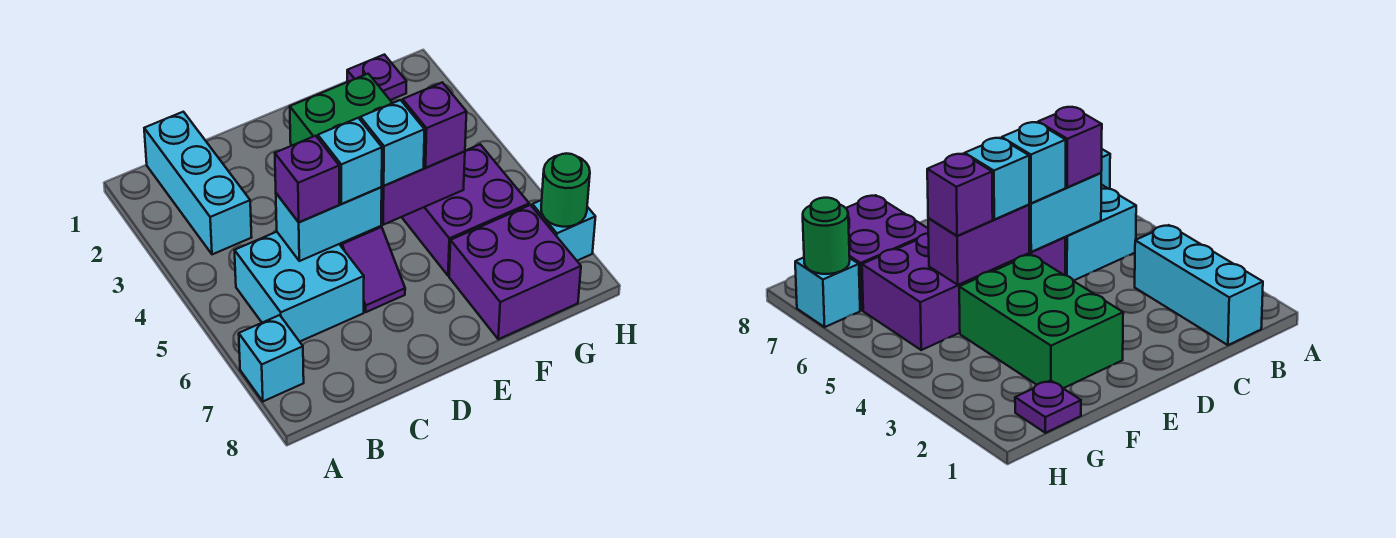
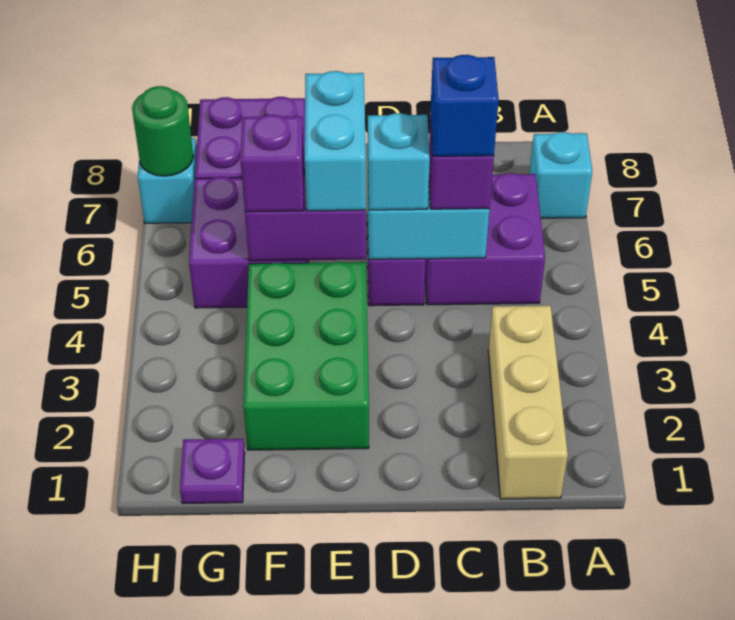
cyan 1x3 brick [144,112,252,254] -> tan 1x3 brick [488,306,568,499]
cyan 2x2 brick [234,232,364,342] -> purple 2x2 brick [425,173,545,305]
none -> blue 1x1 brick [430,55,499,156]
cyan 1x1 brick [360,100,425,186] -> cyan 1x2 brick [305,71,366,211]

